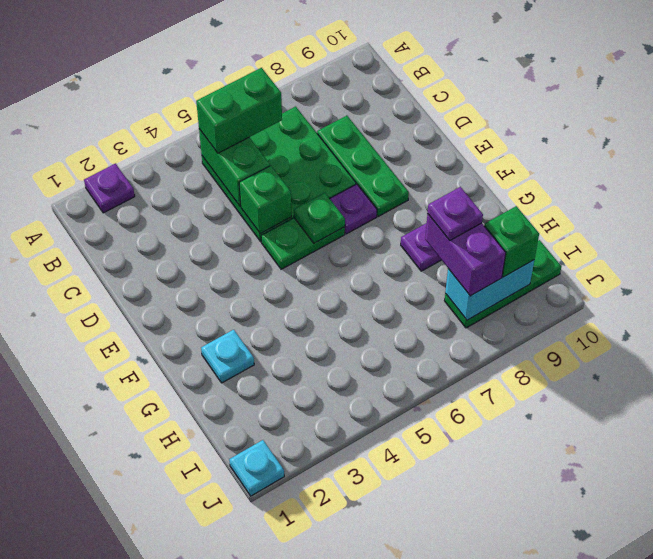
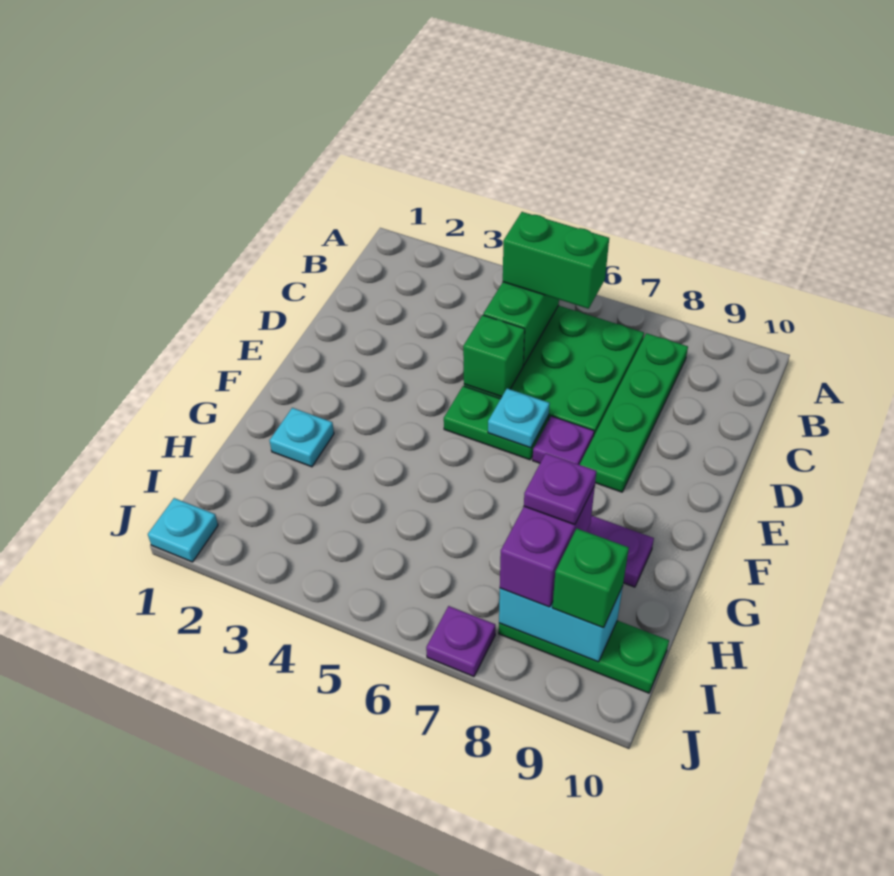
purple 1x1 plate [84,164,135,213] -> purple 1x1 plate moved to [426,606,495,677]
green 1x3 plate [317,116,409,217] -> green 1x4 plate [580,333,688,492]
green 1x1 plate [294,193,345,243] -> cyan 1x1 plate [488,388,550,448]

